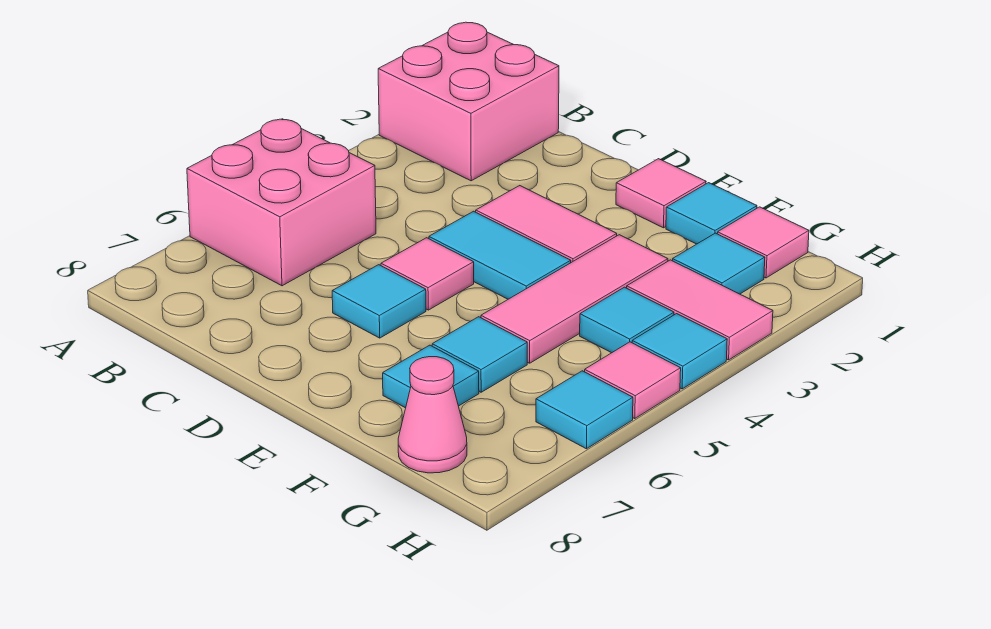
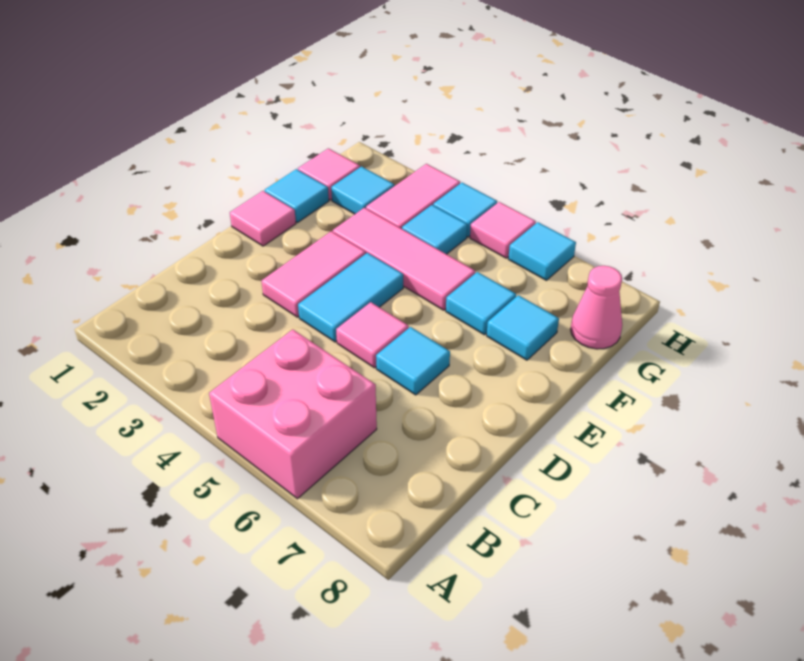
pink 2x2 brick [378,22,559,181] -> none

